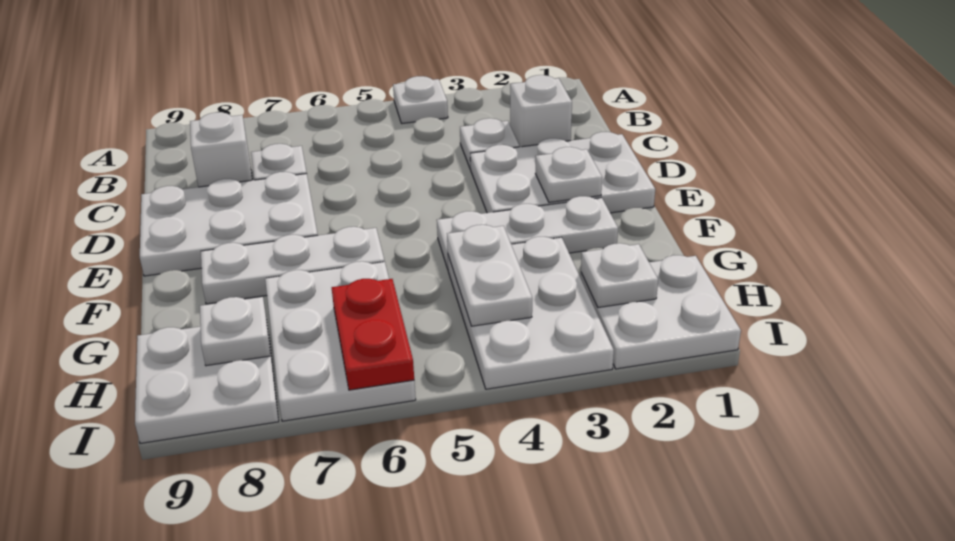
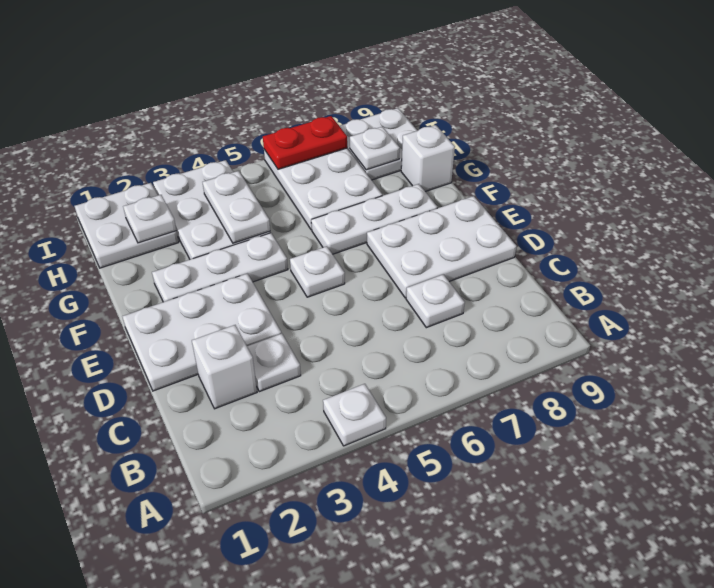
white 1x1 brick [190,112,252,187] -> white 1x1 brick moved to [401,125,455,192]
white 1x1 plate [535,147,602,202] -> white 1x1 plate moved to [290,246,345,297]
red 1x2 plate [332,279,414,390] -> red 1x2 plate turned to [263,116,347,169]

